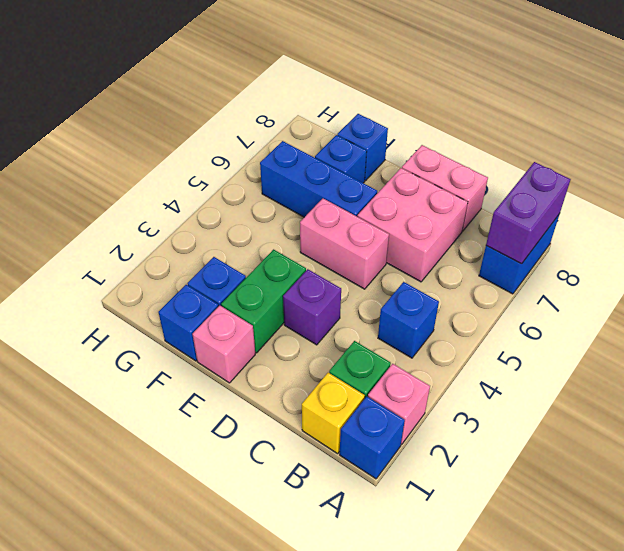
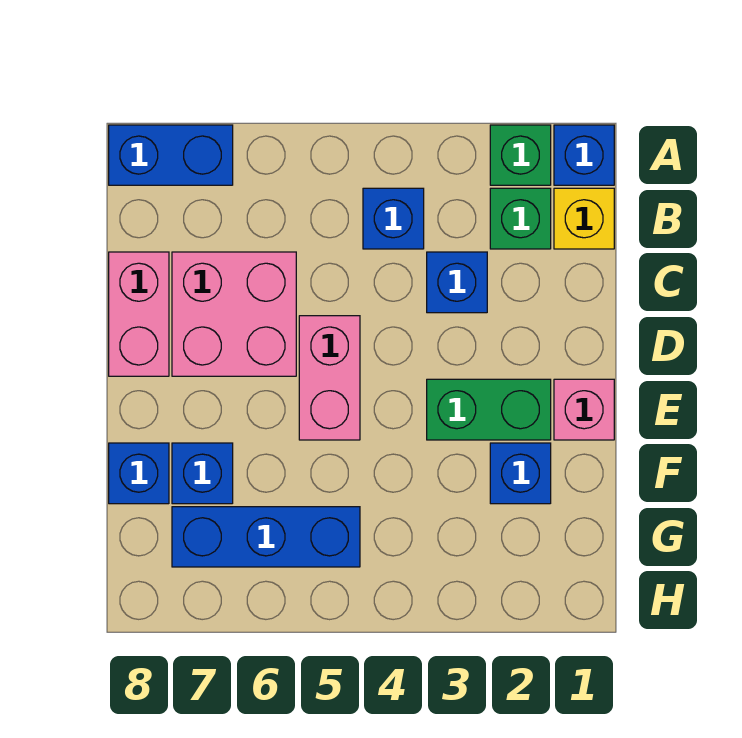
pink 1x1 brick [368,364,430,444] -> green 1x1 brick [490,125,551,185]
purple 1x2 brick [486,162,571,264] -> none
purple 1x1 brick [283,269,341,345] -> none
blue 1x3 brick [260,141,377,217] -> blue 1x3 brick turned to [172,507,360,567]
blue 1x1 brick [158,285,218,361] -> blue 1x1 brick moved to [427,252,487,313]

